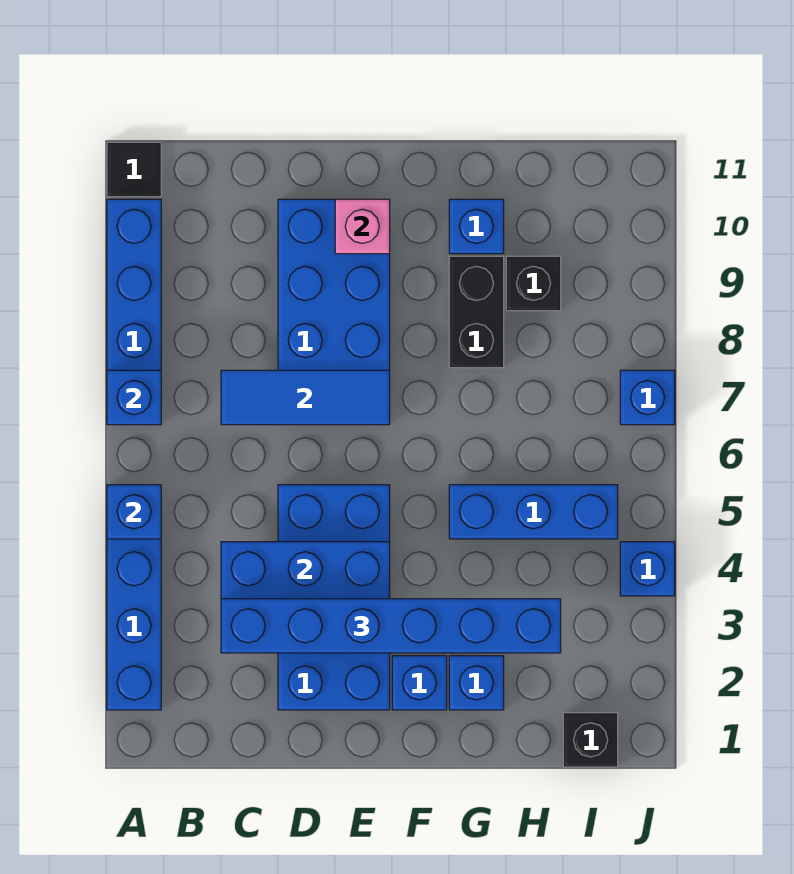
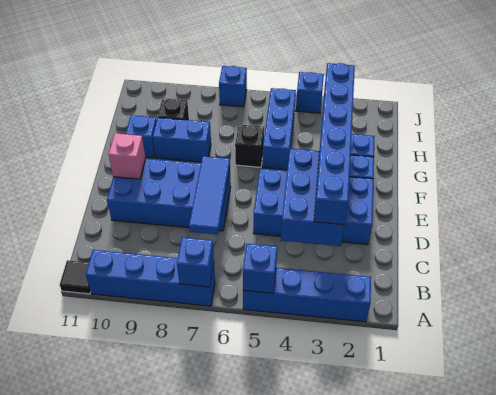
black 1x2 brick [449,256,504,368] -> blue 1x2 brick [153,118,211,162]
black 1x1 brick [563,713,618,767] -> black 1x1 brick moved to [235,125,264,167]

